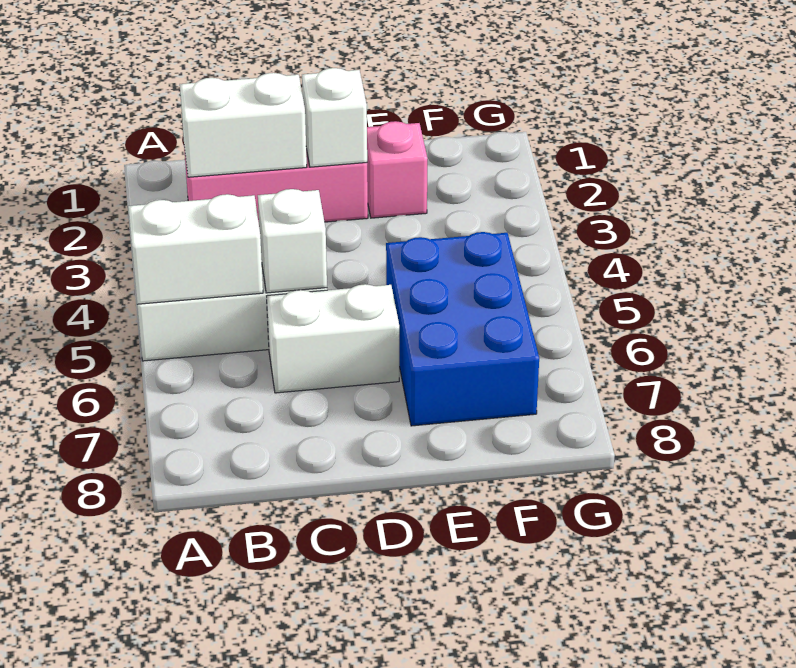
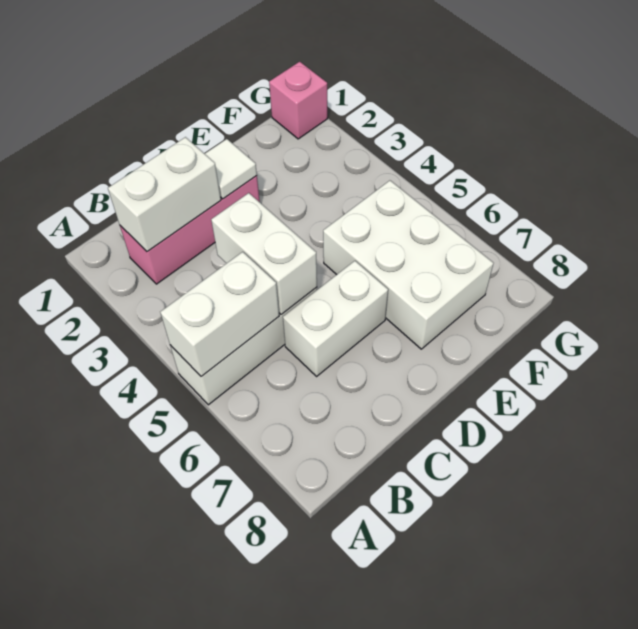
white 1x1 brick [258,189,327,293] -> white 1x2 brick [211,193,317,315]
white 1x1 brick [302,68,367,167] -> white 1x1 tile [205,139,257,199]
pink 1x1 brick [367,121,428,218] -> pink 1x1 brick moved to [269,62,327,139]
blue 2x3 brick [386,232,539,426] -> white 2x3 brick [323,181,494,349]

